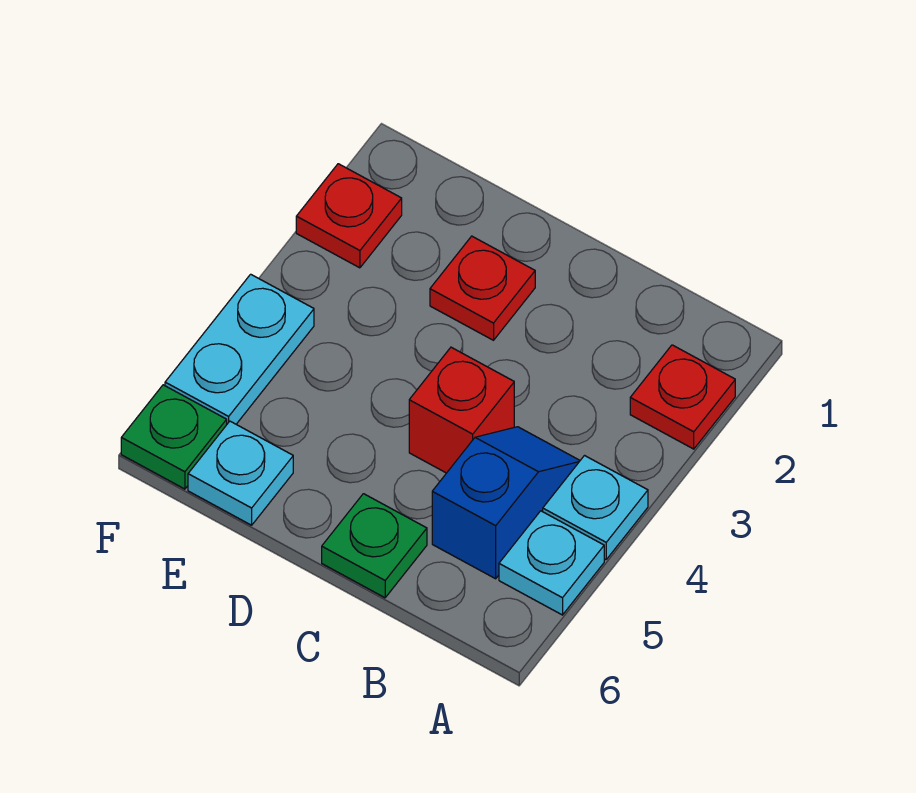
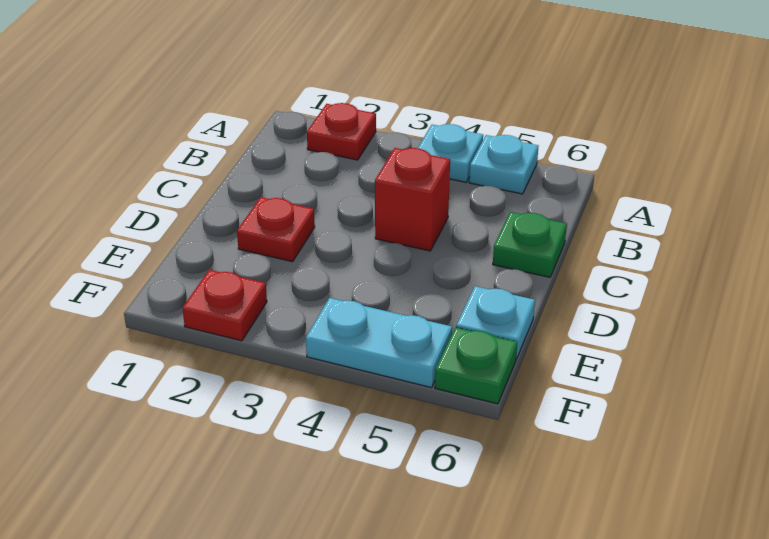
blue 1x2 slope [432,427,580,579] -> none

